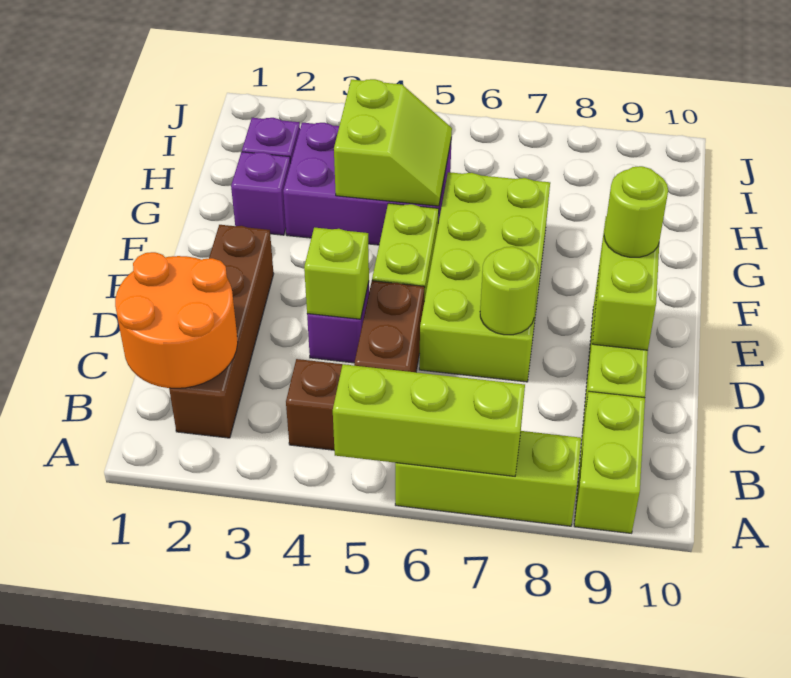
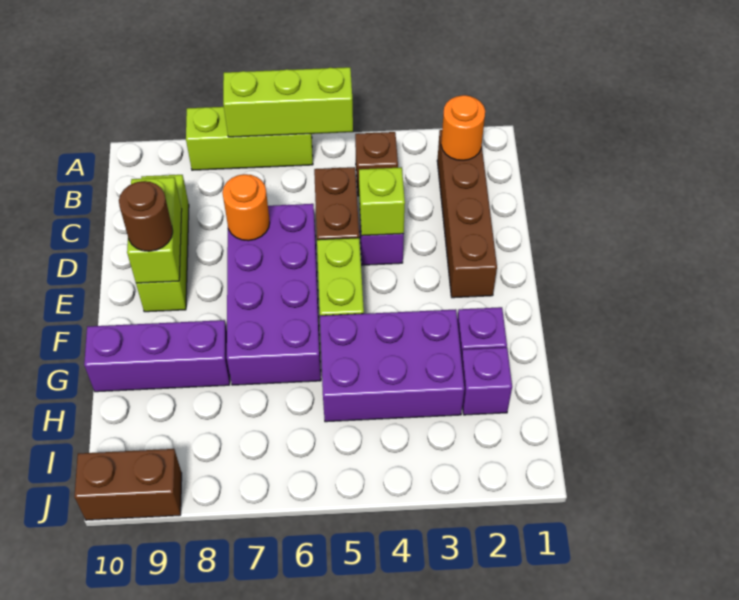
lime 1x2 brick [574,391,645,533] -> none
orange 2x2 round brick [115,252,238,388] -> orange 1x1 round brick [441,95,485,160]
lime 2x4 brick [419,172,550,382] -> purple 2x4 brick [227,204,321,385]
lime 1x1 round brick [480,247,539,335] -> orange 1x1 round brick [222,174,270,241]
lime 1x1 round brick [604,166,668,257] -> brown 1x1 round brick [119,181,173,251]
lime 2x2 slope [334,79,452,206] -> none
none -> purple 1x3 brick [84,320,230,392]
none -> brown 1x2 brick [74,449,182,520]

